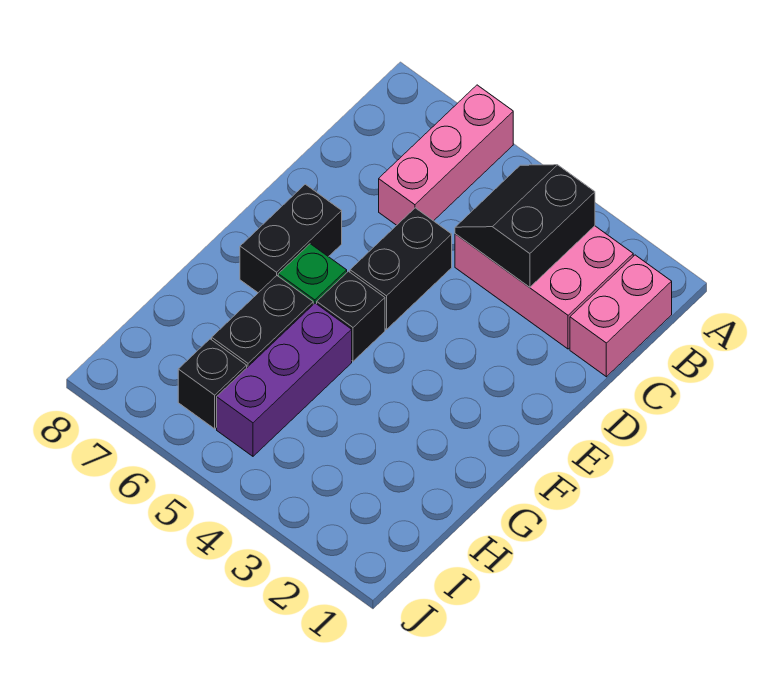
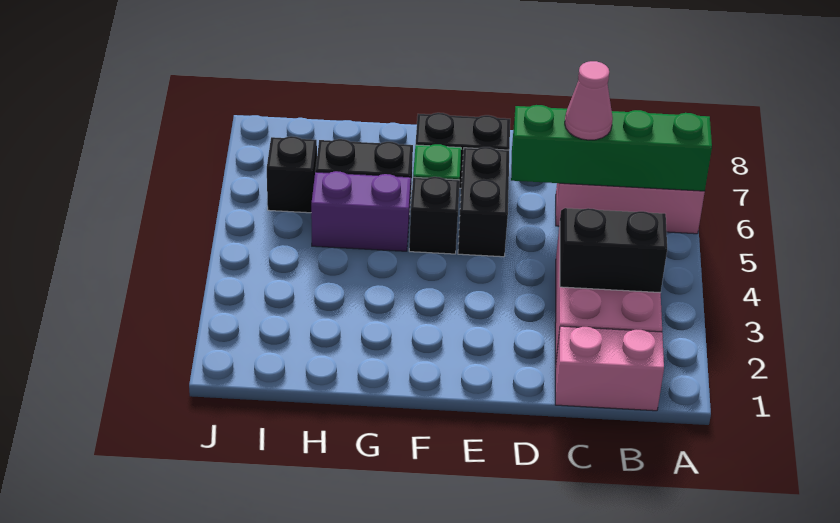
none -> green 1x4 brick [511,105,712,191]
none -> pink 1x1 cone [565,61,613,140]
black 1x2 brick [350,208,452,329] -> black 1x2 brick turned to [458,147,509,257]
purple 1x3 brick [217,303,352,456] -> purple 1x2 brick [311,171,411,251]

